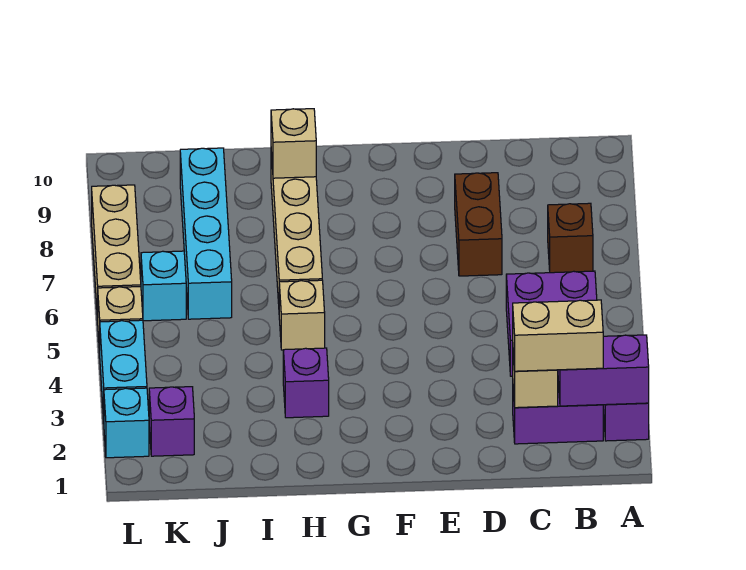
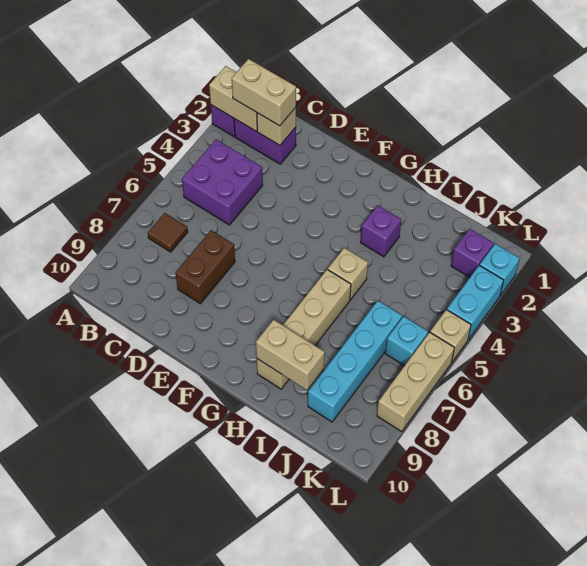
purple 1x2 brick [558,335,649,406] -> tan 1x2 brick [209,66,257,131]
brown 1x1 brick [548,203,593,273] -> brown 1x1 tile [148,213,188,252]
tan 1x1 brick [271,109,316,178] -> tan 1x2 brick [256,320,325,390]

